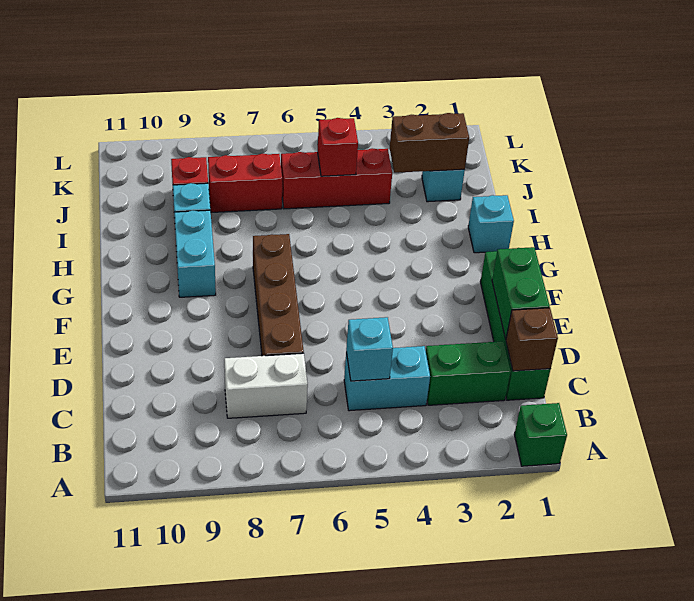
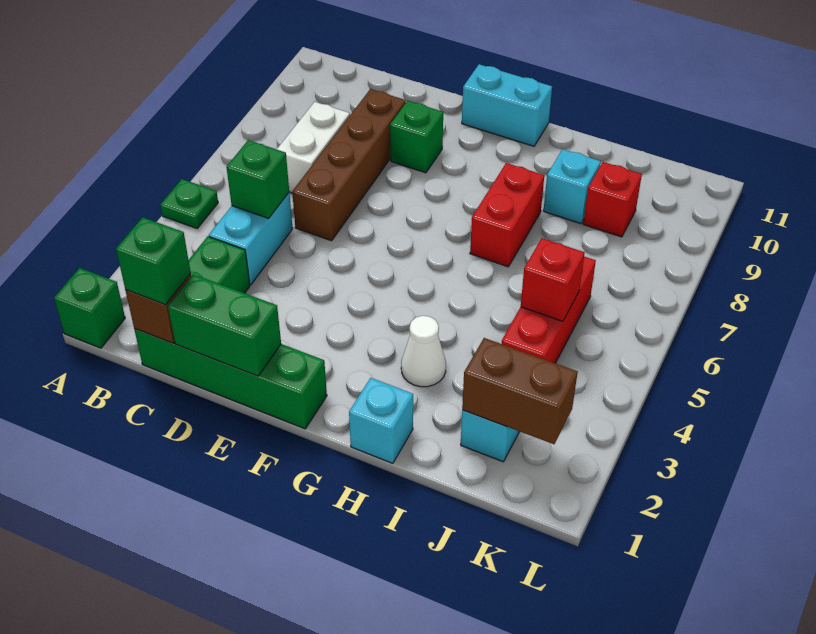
none -> green 1x1 plate [160,179,218,228]
none -> green 1x1 brick [116,217,191,305]
cyan 1x1 brick [346,317,393,381] -> green 1x1 brick [226,140,289,218]
brown 1x4 brick [253,234,304,356] -> brown 1x4 brick turned to [292,89,406,241]
none -> green 1x1 brick [390,101,443,173]
cyan 1x2 brick [174,210,216,297] -> cyan 1x2 brick moved to [462,64,552,146]
none -> white 1x1 cone [401,316,446,387]
brown 1x2 brick [390,113,469,173] -> brown 1x2 brick turned to [462,338,578,444]
red 1x2 brick [208,154,282,213] -> red 1x2 brick moved to [470,163,544,267]

